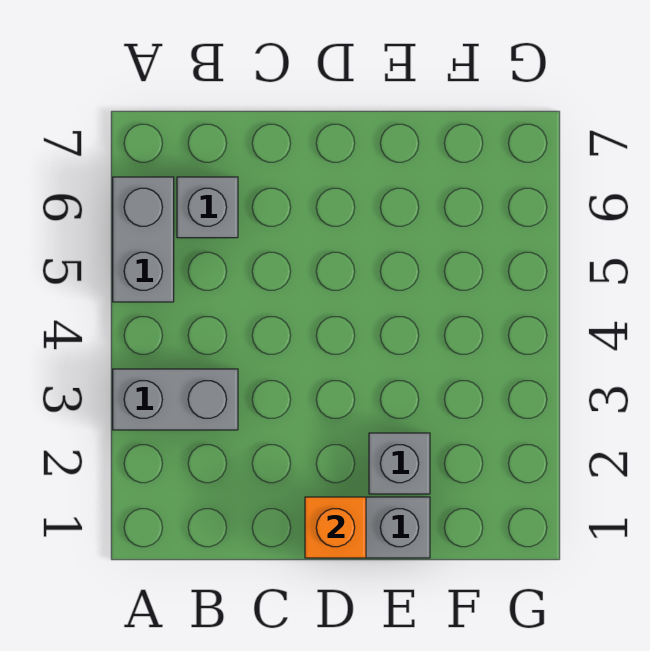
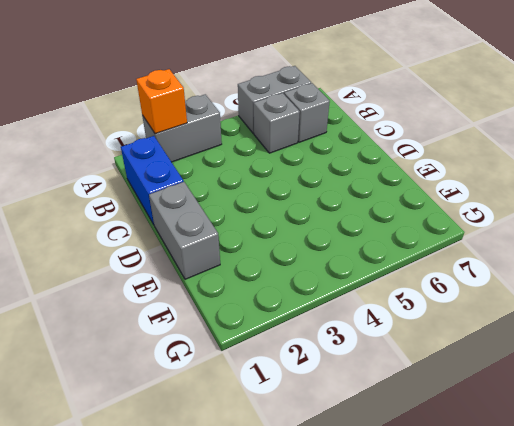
grey 1x2 brick [113,369,238,430] -> grey 1x2 brick turned to [142,94,222,162]
none -> blue 1x2 brick [121,136,184,224]
orange 1x1 brick [305,497,366,558] -> orange 1x1 brick moved to [136,69,187,134]
grey 1x1 brick [369,433,430,494] -> grey 1x1 brick moved to [254,93,300,153]

